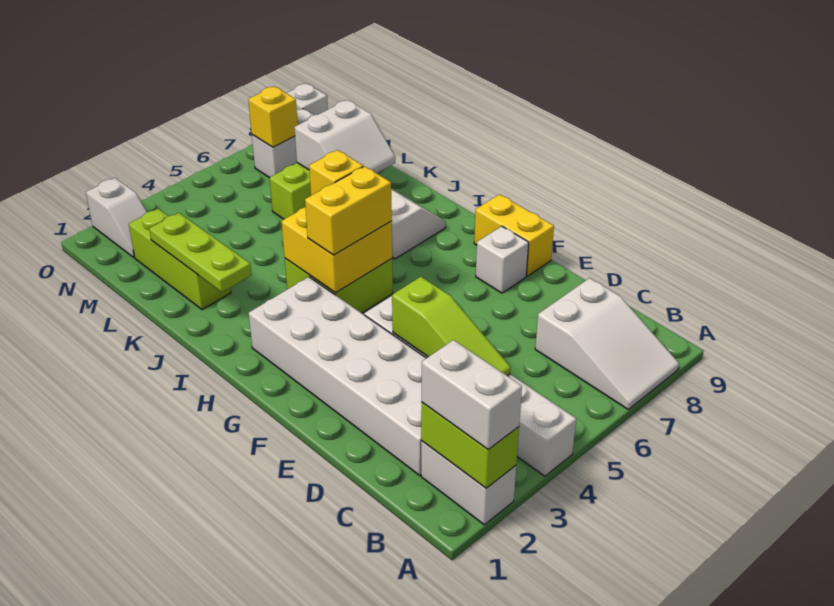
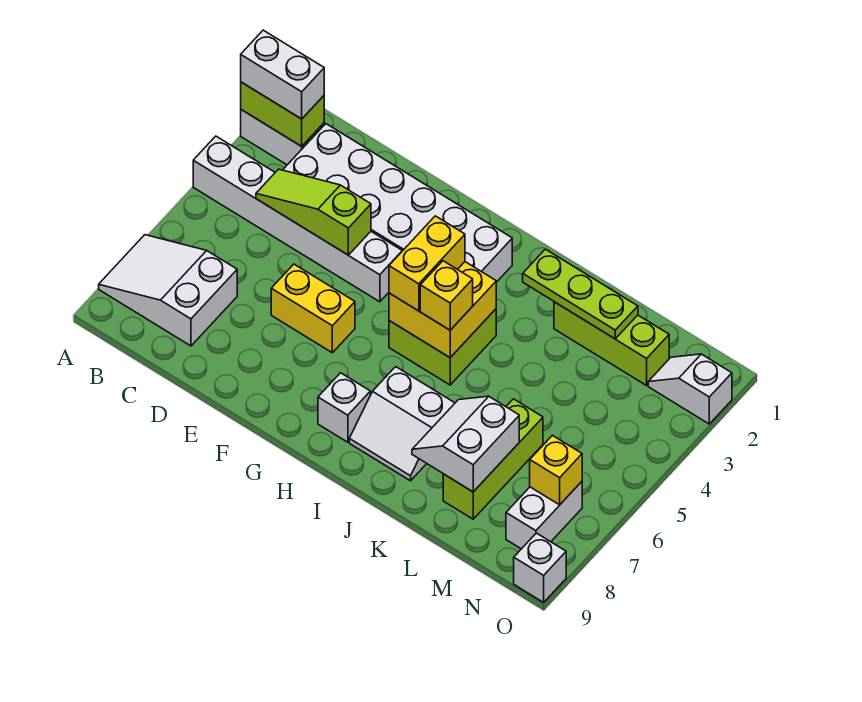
white 1x1 brick [476,226,529,293] -> white 1x1 brick moved to [318,373,370,442]
yellow 1x2 brick [474,194,554,276] -> yellow 1x2 brick moved to [271,264,355,353]

